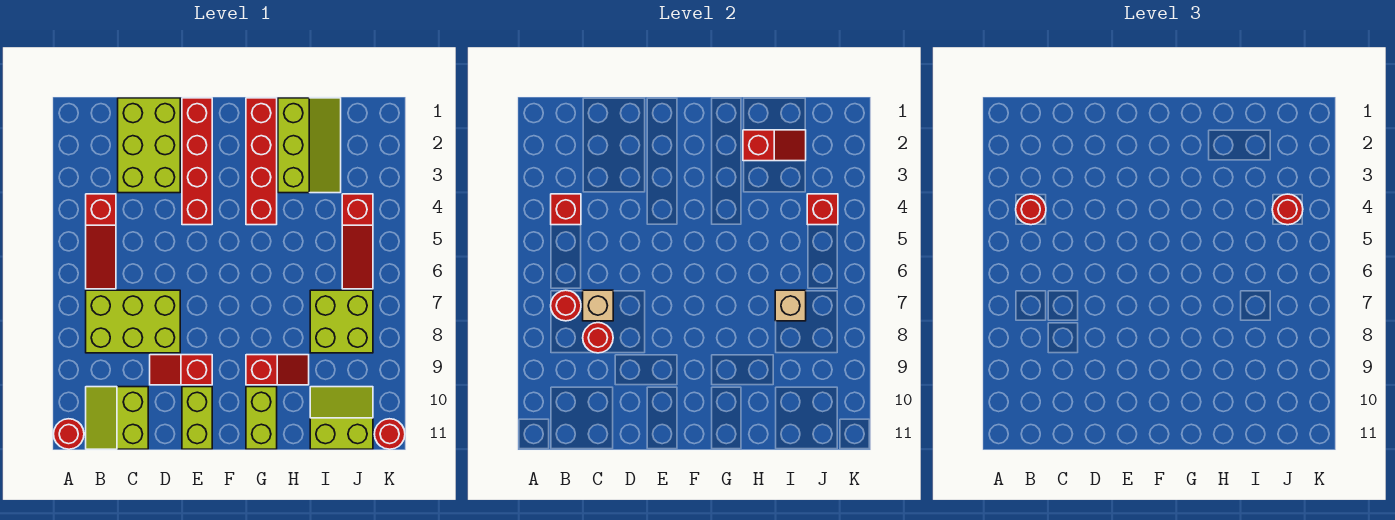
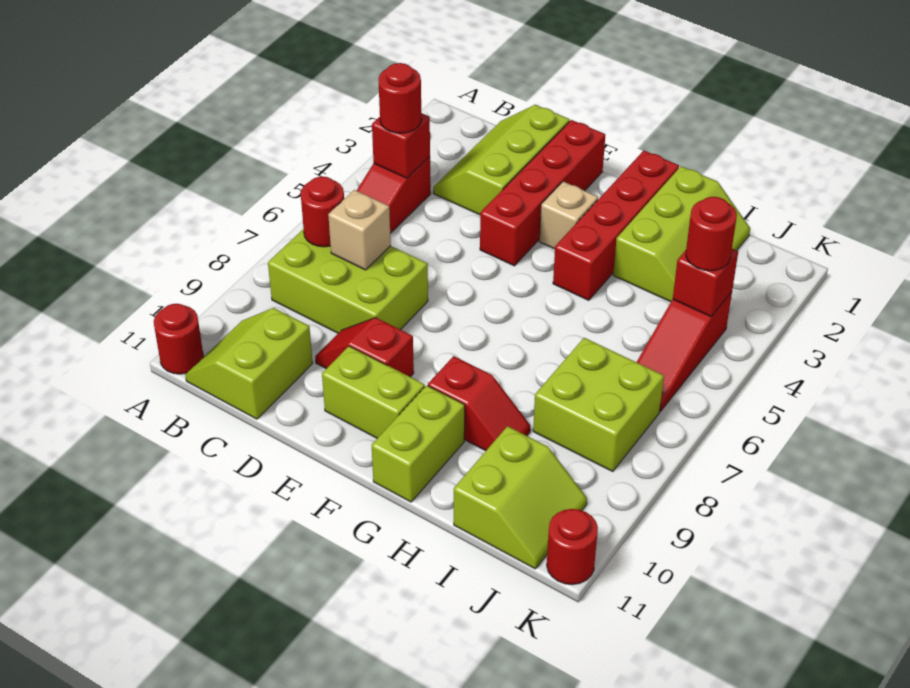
lime 2x3 brick [118,98,180,193] -> lime 2x3 slope [433,105,570,215]
red 1x1 round brick [583,323,613,353] -> none
lime 1x2 brick [182,387,212,449] -> lime 1x2 brick turned to [322,346,425,438]
red 1x2 slope [743,130,806,161] -> none
tan 1x1 brick [775,290,806,321] -> tan 1x1 brick moved to [539,182,598,249]
lime 2x2 slope [310,387,373,449] -> lime 2x2 slope turned to [454,426,587,569]

